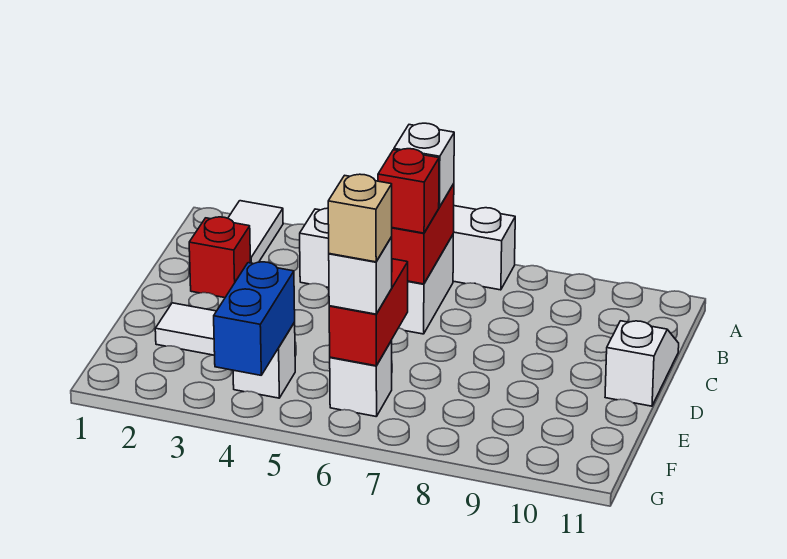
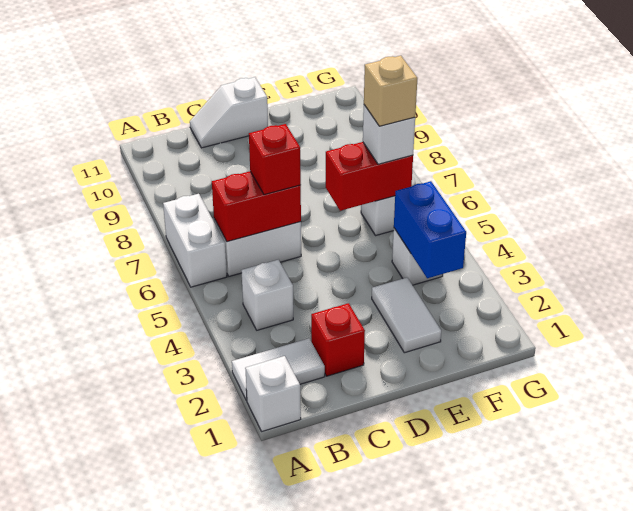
white 1x1 brick [394,123,454,207] -> white 1x1 brick moved to [245,356,301,431]
blue 1x2 brick [214,262,295,375] -> blue 1x2 brick turned to [394,181,466,278]

